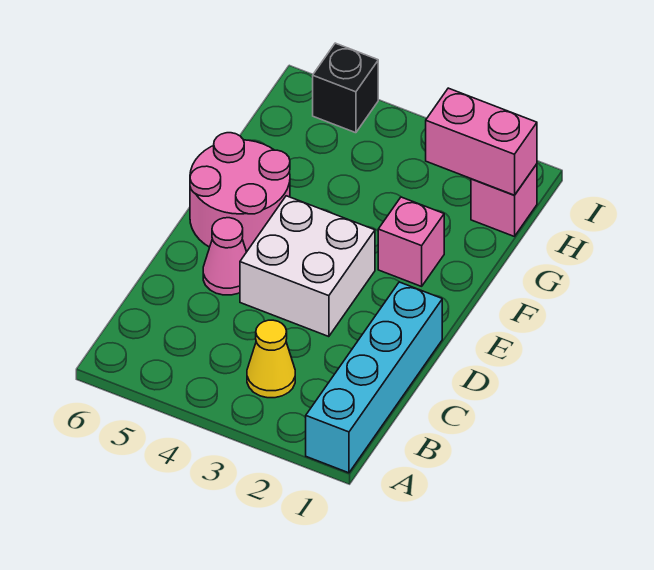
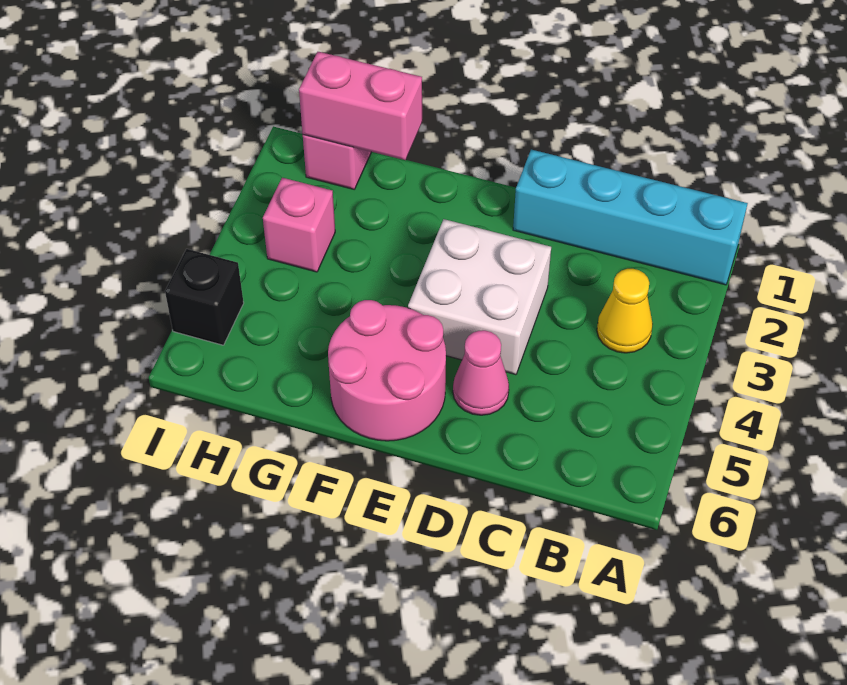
pink 1x1 brick [378,197,444,286] -> pink 1x1 brick moved to [263,178,335,272]
pink 1x2 brick [426,88,537,195] -> pink 1x2 brick turned to [299,52,422,160]

